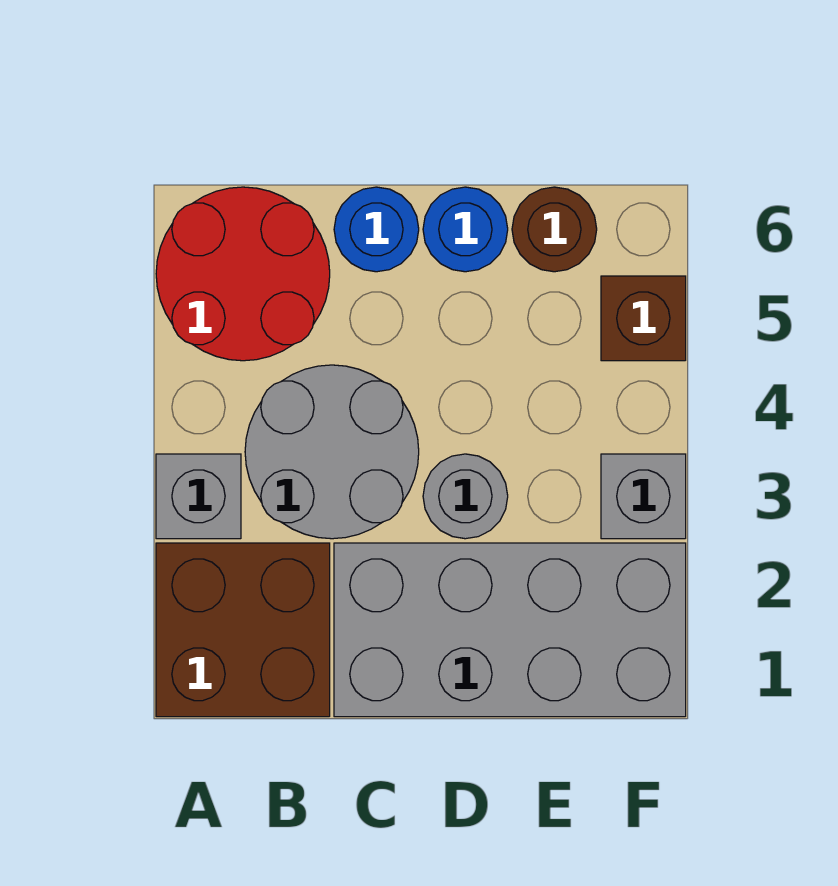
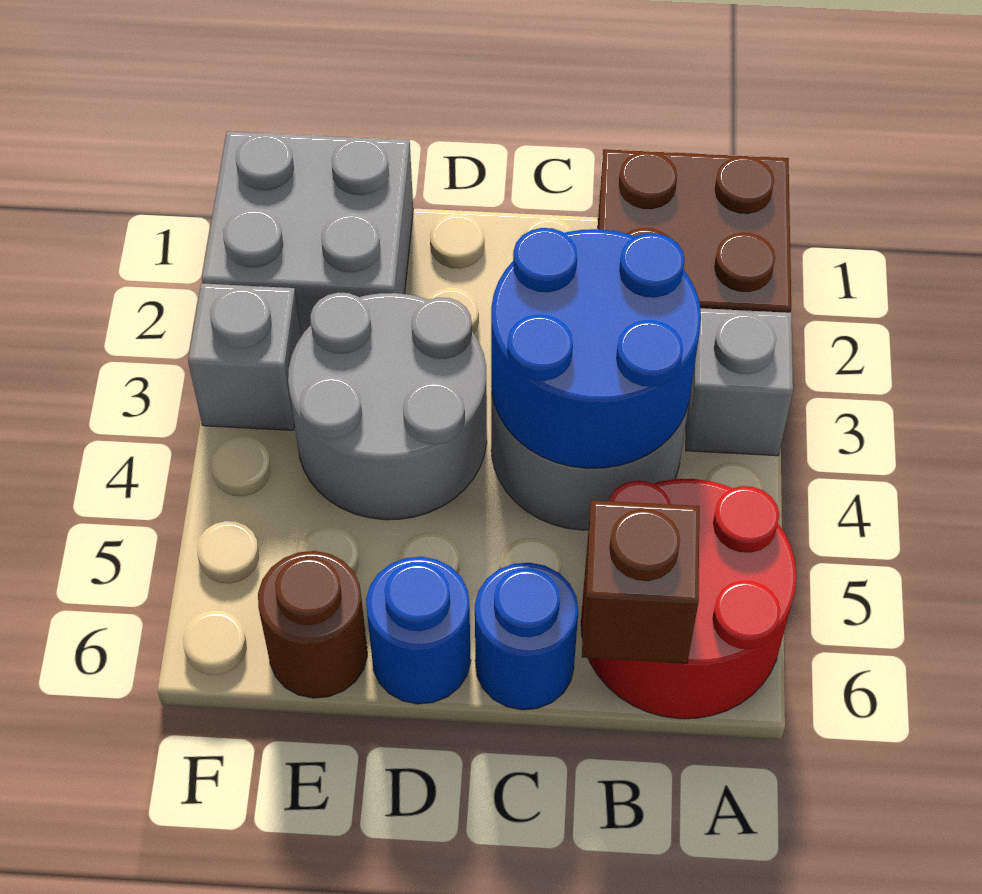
none -> blue 2x2 round brick [491,228,701,468]
grey 2x4 brick [334,543,686,717] -> grey 2x2 brick [202,131,413,336]
grey 1x1 round brick [423,454,508,539] -> grey 2x2 round brick [288,292,487,520]
brown 1x1 brick [601,276,686,361] -> brown 1x1 brick moved to [582,500,699,663]

